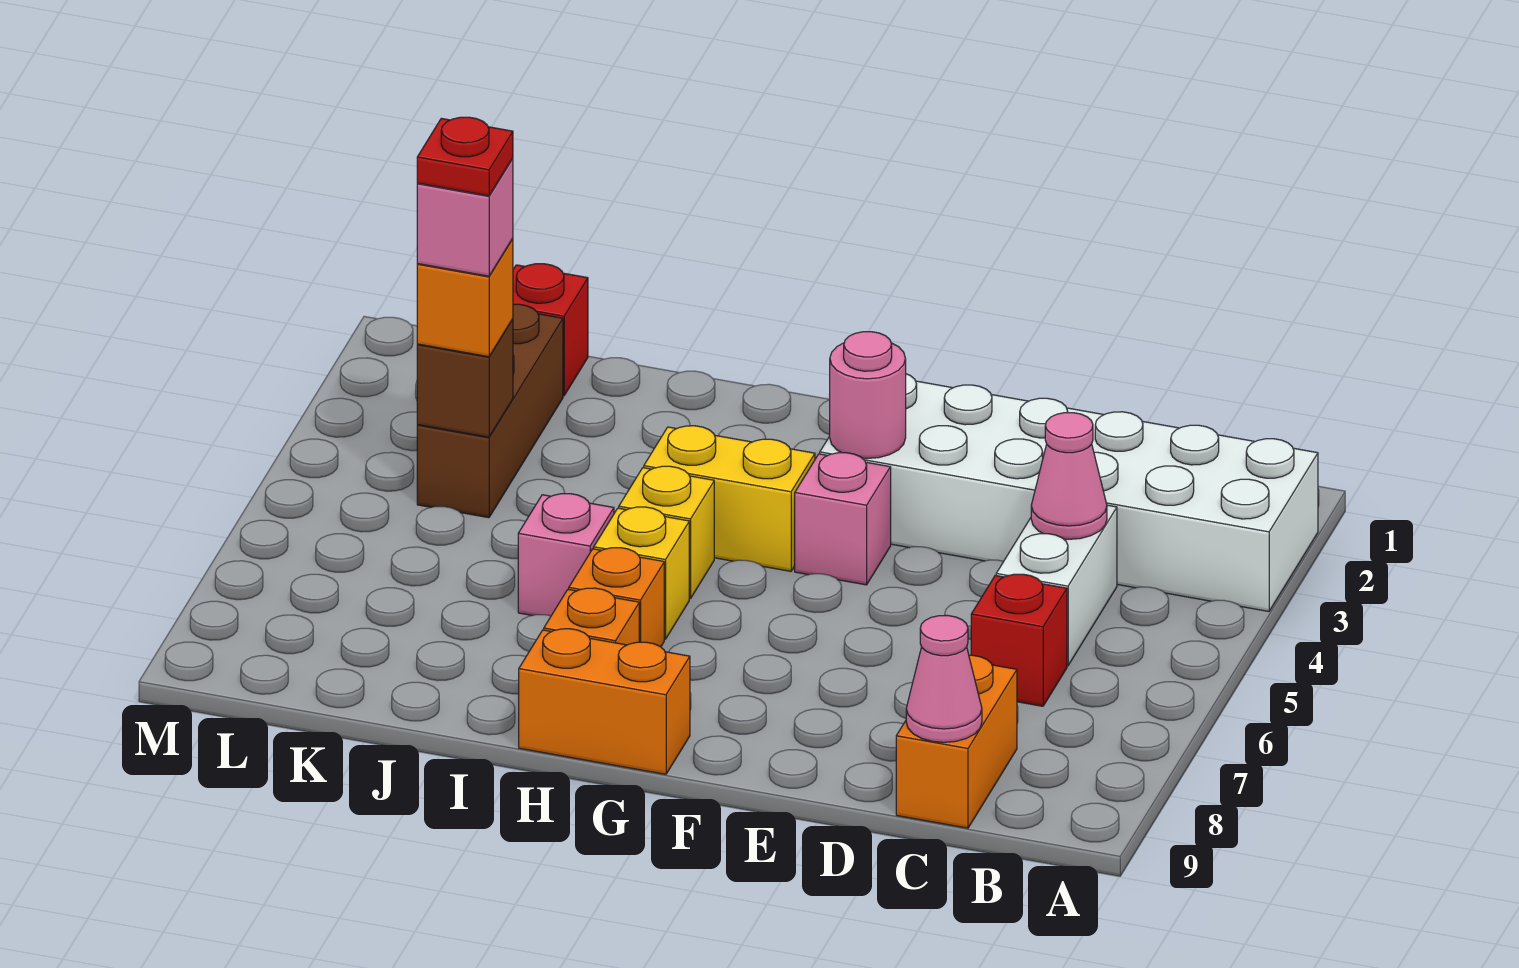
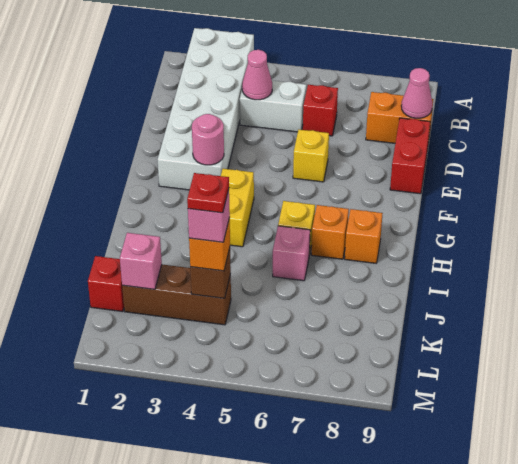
none -> red 1x2 brick [390,118,430,194]
pink 1x1 brick [795,453,891,585] -> pink 1x1 brick moved to [120,233,162,289]
orange 1x2 brick [519,629,690,774] -> none
yellow 1x1 brick [619,466,714,599] -> yellow 1x1 brick moved to [293,130,329,182]

